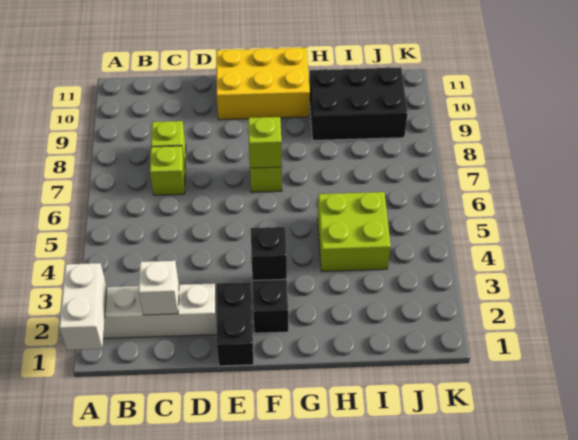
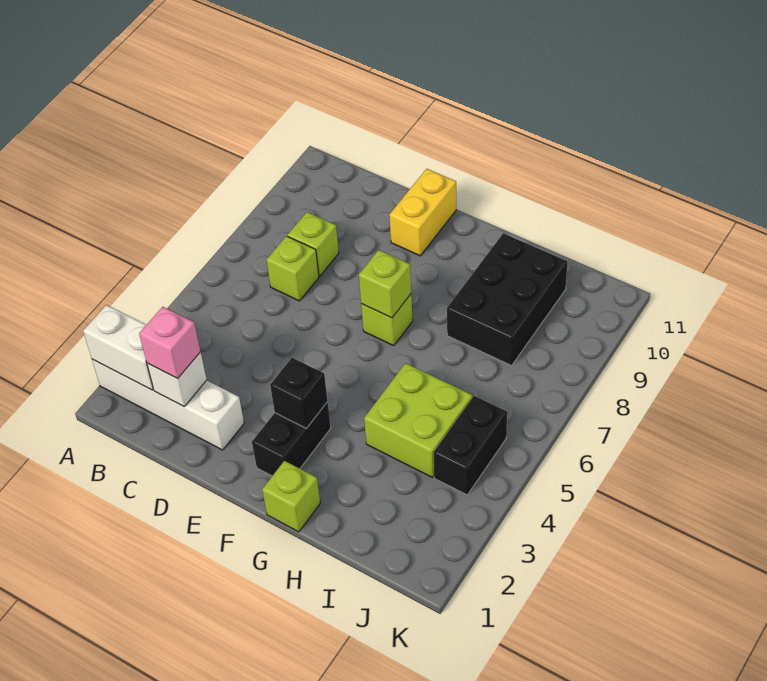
white 1x2 brick [59,263,107,350] -> white 1x2 brick turned to [83,305,153,390]
none -> pink 1x1 brick [139,307,201,378]
black 1x2 brick [217,282,253,366] -> black 1x2 brick moved to [433,396,507,495]
yellow 2x3 brick [216,47,310,120] -> yellow 1x2 brick [389,169,456,256]
none -> lime 1x1 brick [262,461,320,532]
black 2x3 brick [310,67,408,140] -> black 2x3 brick turned to [447,233,568,366]

